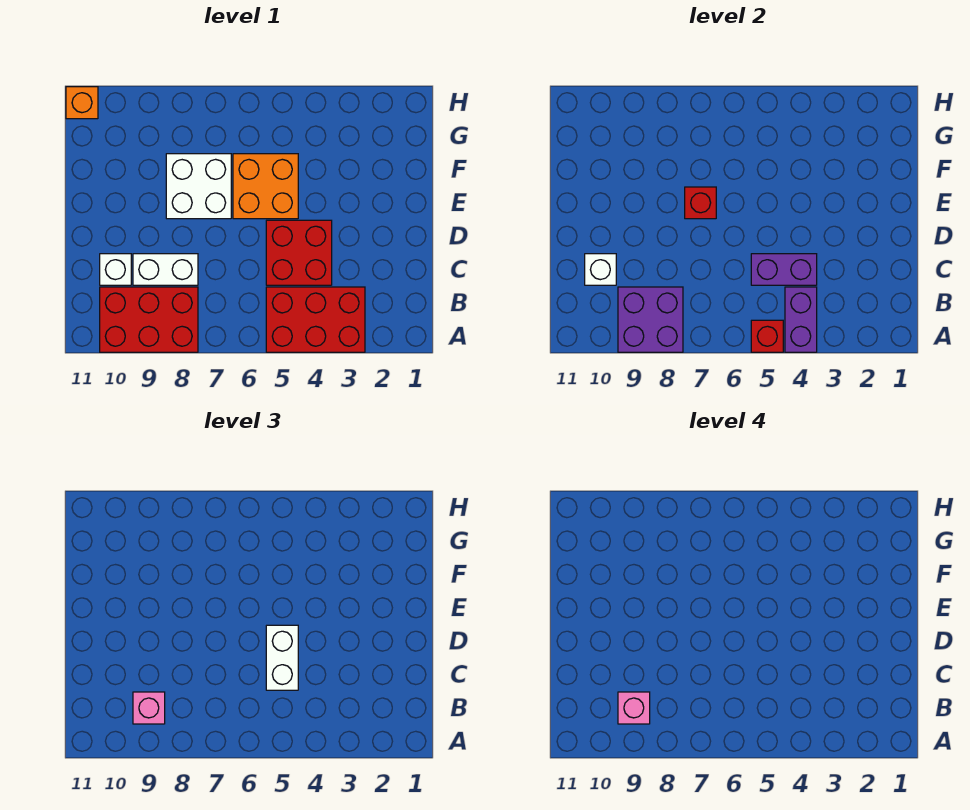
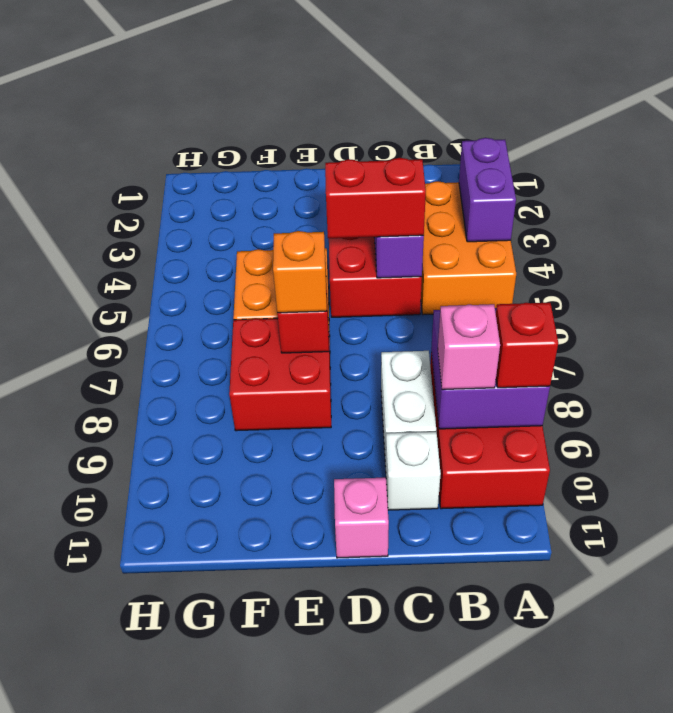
red 2x3 brick [266,287,365,352] -> orange 2x3 brick [421,181,516,315]
purple 1x2 brick [785,287,817,352] -> purple 1x2 brick turned to [459,138,516,242]
red 1x1 brick [751,320,783,352] -> red 1x1 brick moved to [496,303,558,388]
pink 1x1 brick [618,692,650,724] -> pink 1x1 brick moved to [334,478,389,558]
white 1x2 brick [266,625,298,690] -> red 1x2 brick [325,158,426,238]
white 1x1 brick [585,254,616,285] -> none
white 2x2 brick [166,154,231,219] -> red 2x2 brick [229,318,331,431]
orange 1x1 brick [66,87,98,119] -> orange 1x1 brick moved to [273,231,327,313]

